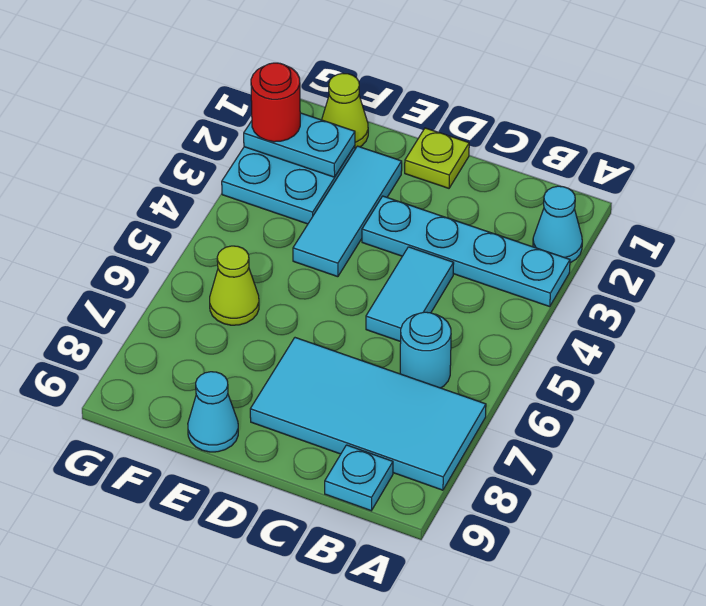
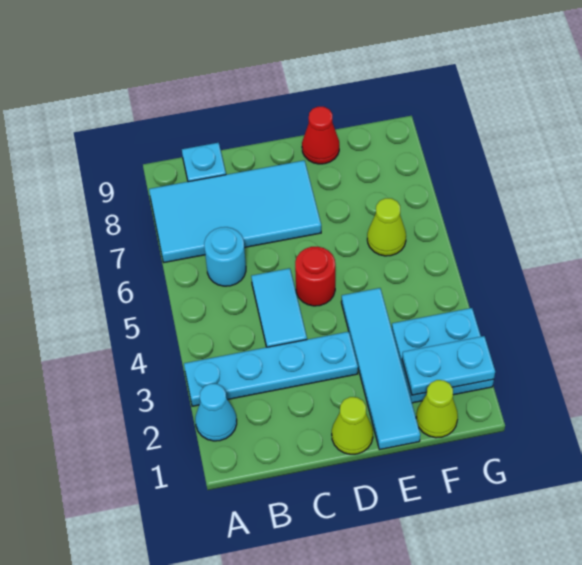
lime 1x1 plate [405,128,469,188] -> lime 1x1 cone [332,397,373,454]
cyan 1x3 tile [293,146,402,277] -> cyan 1x4 tile [341,288,420,450]
cyan 1x1 cone [188,372,238,452] -> red 1x1 cone [302,107,339,164]
red 1x1 round brick [251,63,300,142] -> red 1x1 round brick moved to [295,247,335,306]

